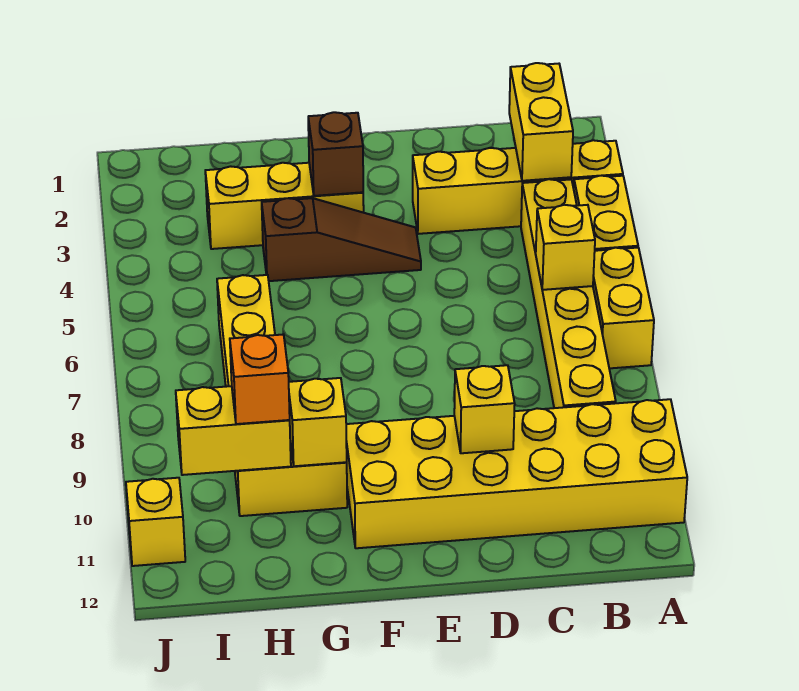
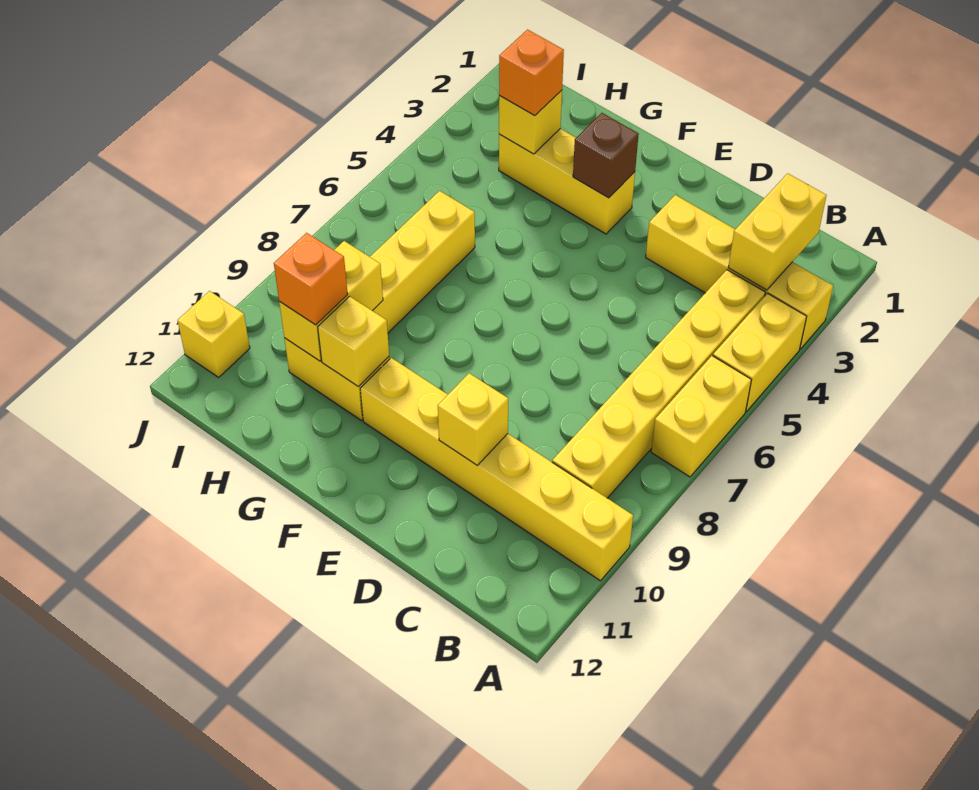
yellow 2x6 brick [346,399,687,548] -> yellow 1x6 brick [360,358,633,581]
yellow 1x1 brick [536,205,595,290] -> yellow 1x1 brick moved to [499,90,562,154]
brown 1x3 slope [262,198,421,281] -> none
none -> orange 1x1 brick [499,30,564,116]
yellow 1x2 brick [176,386,291,475] -> yellow 1x2 brick turned to [279,241,383,361]

